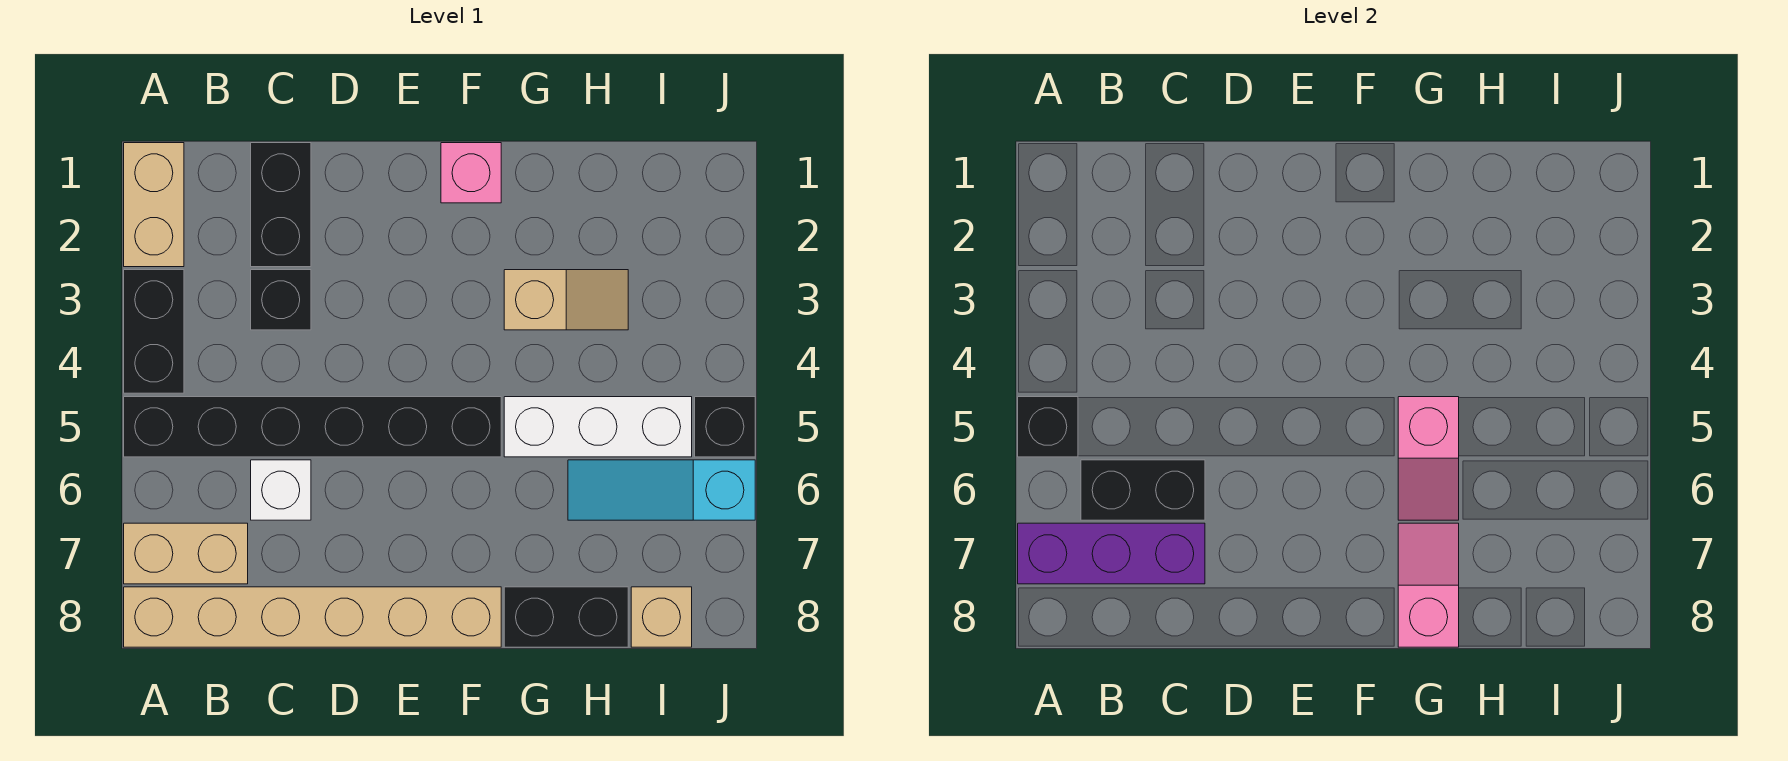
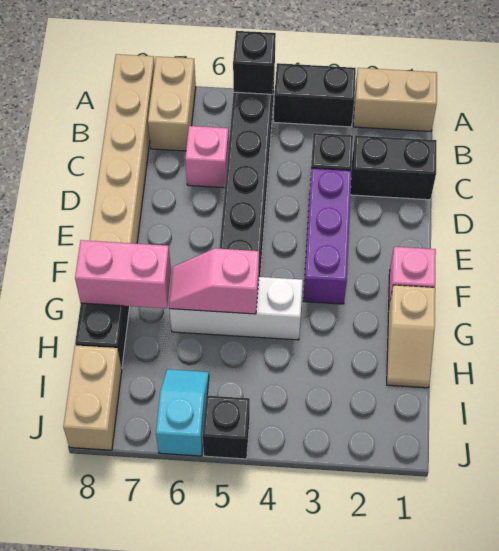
purple 1x3 brick [1018,523,1205,584] -> purple 1x3 brick moved to [303,168,352,304]
black 1x2 brick [1081,460,1205,520] -> none
white 1x1 brick [251,460,311,520] -> pink 1x1 brick [185,126,229,188]
tan 1x2 slope [504,270,628,330] -> tan 1x2 slope moved to [387,285,435,388]
white 1x3 brick [504,397,692,457] -> white 1x3 brick turned to [169,277,303,340]
pink 1x2 slope [1398,523,1459,647] -> pink 1x2 brick [75,240,171,308]
cyan 1x3 slope [568,460,755,520] -> cyan 1x2 slope [156,369,209,456]
tan 1x1 brick [631,587,692,647] -> tan 1x2 brick [63,345,122,450]

